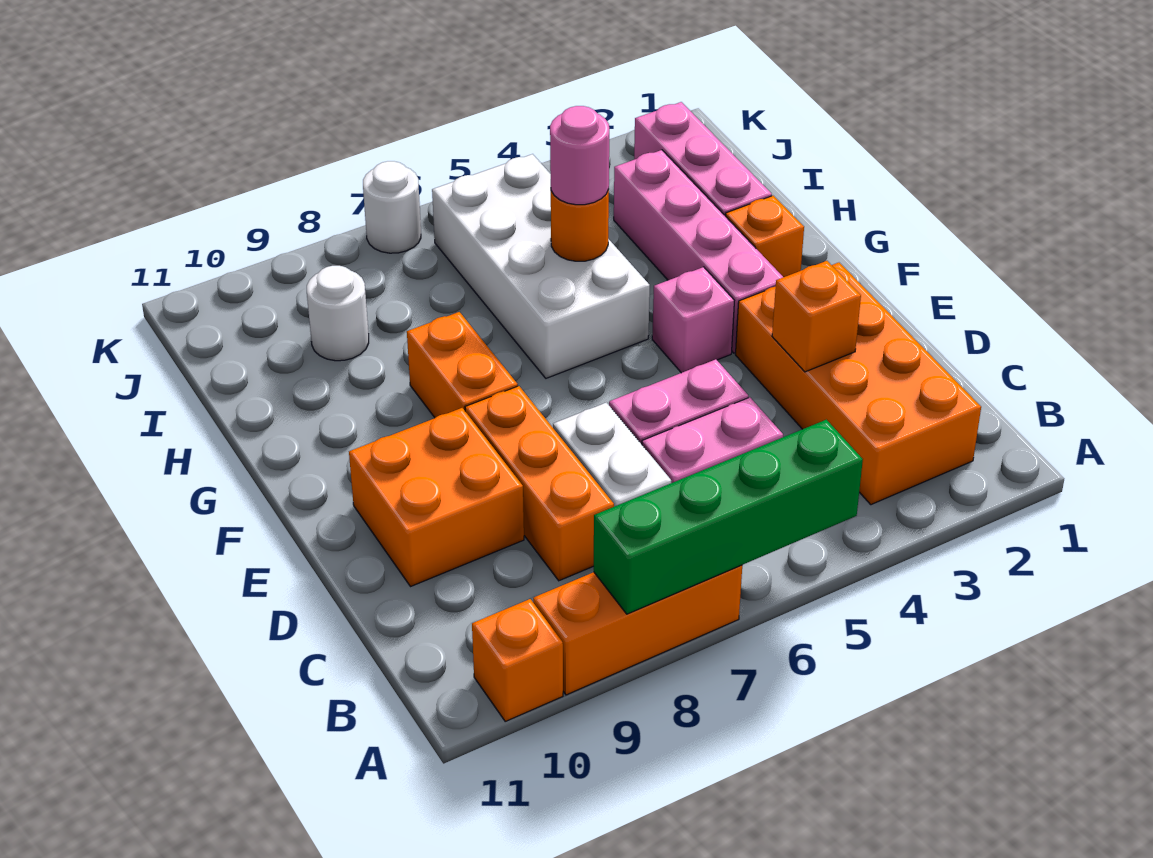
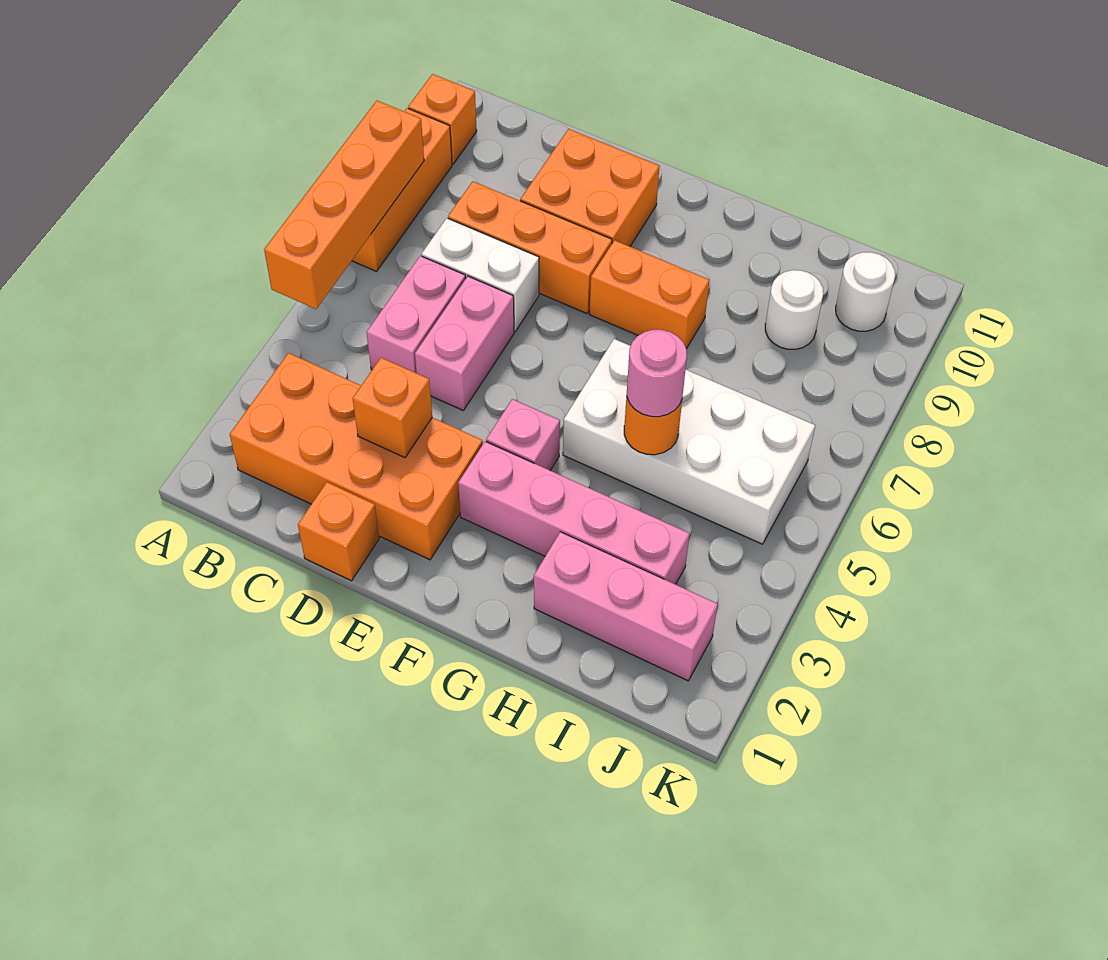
green 1x4 brick [594,420,863,614] -> orange 1x4 brick [264,101,424,309]
orange 1x1 brick [725,196,804,277] -> orange 1x1 brick moved to [298,482,379,581]
white 1x1 round brick [363,161,421,253] -> white 1x1 round brick moved to [836,252,895,331]

